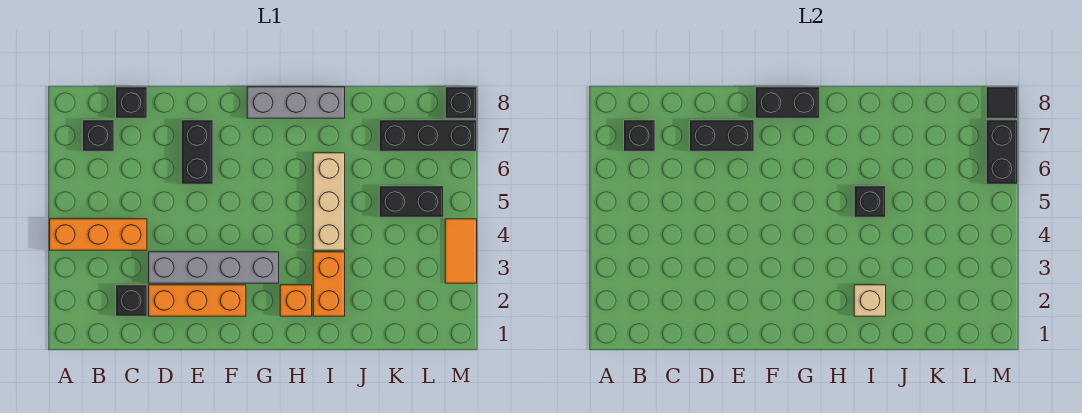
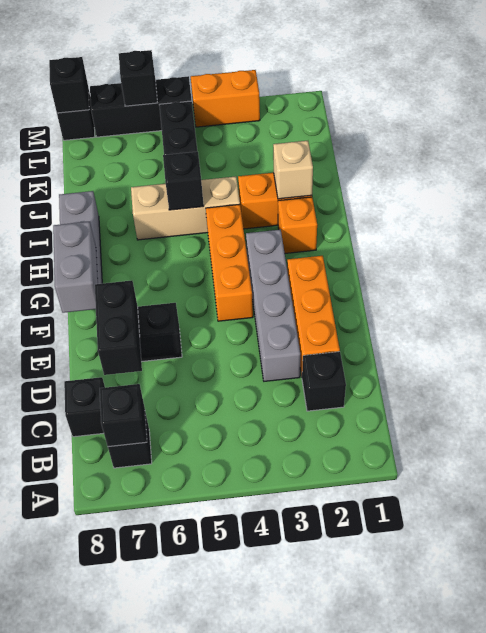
orange 1x3 brick [50,219,147,250] -> orange 1x3 brick moved to [206,204,253,321]
black 1x2 brick [755,87,820,118] -> grey 1x2 brick [53,222,98,313]
black 1x3 brick [379,120,477,151] -> black 1x3 brick turned to [90,76,192,137]
orange 1x2 tile [445,219,477,283] -> orange 1x2 brick [191,70,260,127]
black 1x2 brick [986,120,1018,184] -> black 1x1 brick [119,50,157,106]
black 1x1 tile [986,87,1018,118] -> black 1x1 brick [49,57,89,113]

